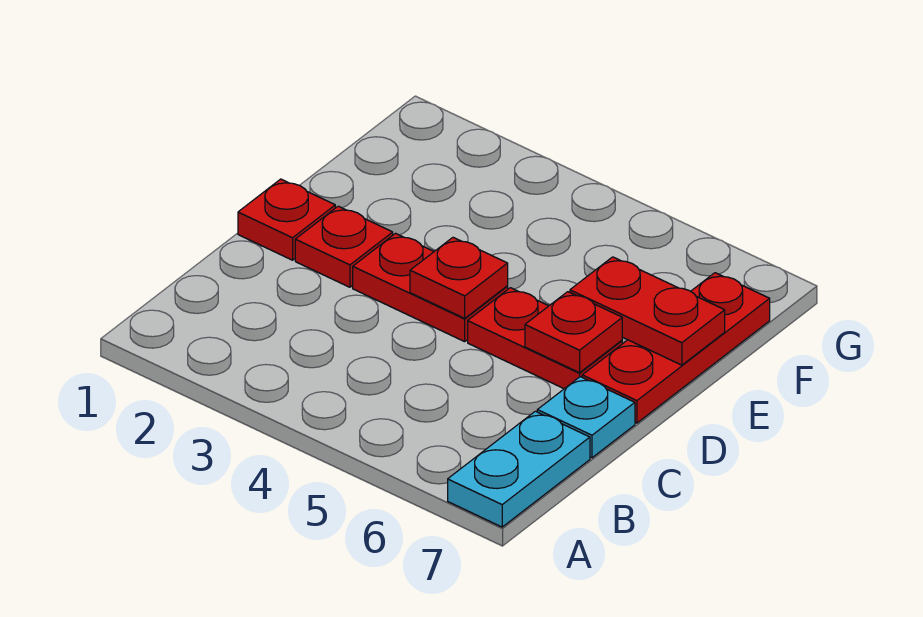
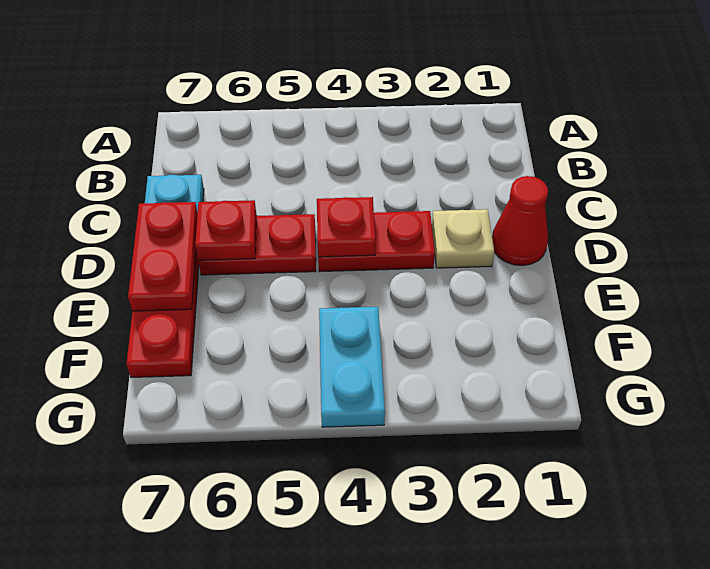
cyan 1x2 plate [448,411,590,527] -> cyan 1x2 plate moved to [319,307,385,427]
red 1x1 plate [238,179,335,260] -> red 1x1 cone [492,176,548,266]
red 1x1 plate [295,206,393,287] -> tan 1x1 plate [432,209,494,268]
red 1x2 plate [570,257,725,365] -> red 1x2 plate turned to [128,202,198,311]

